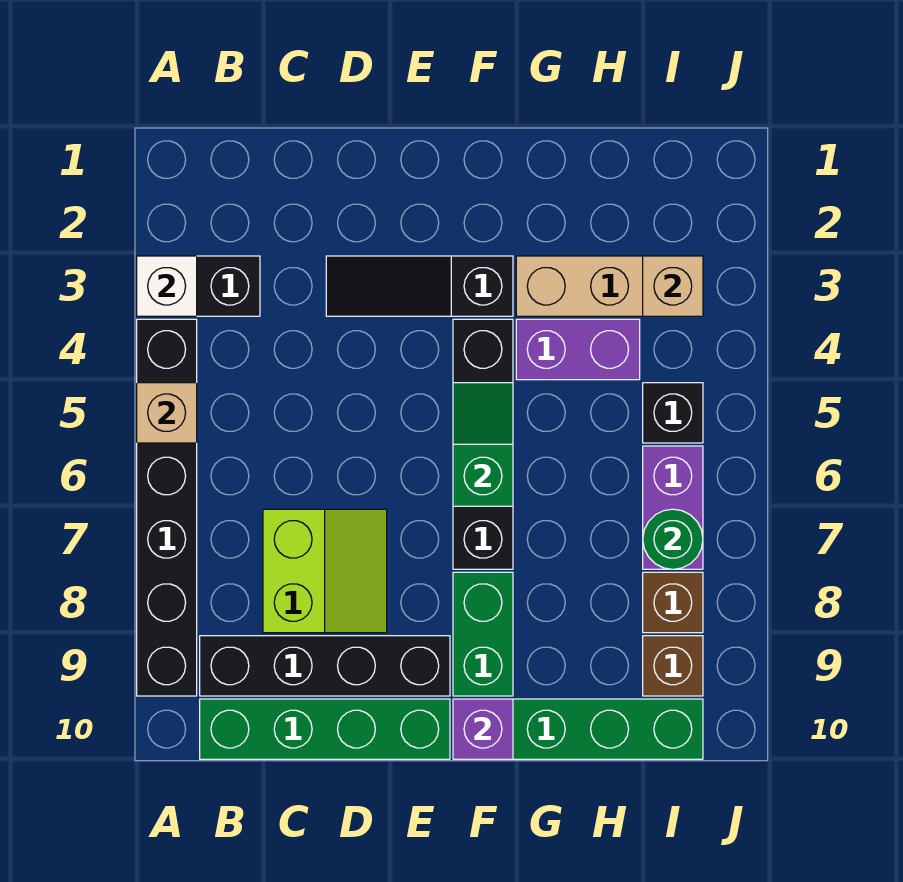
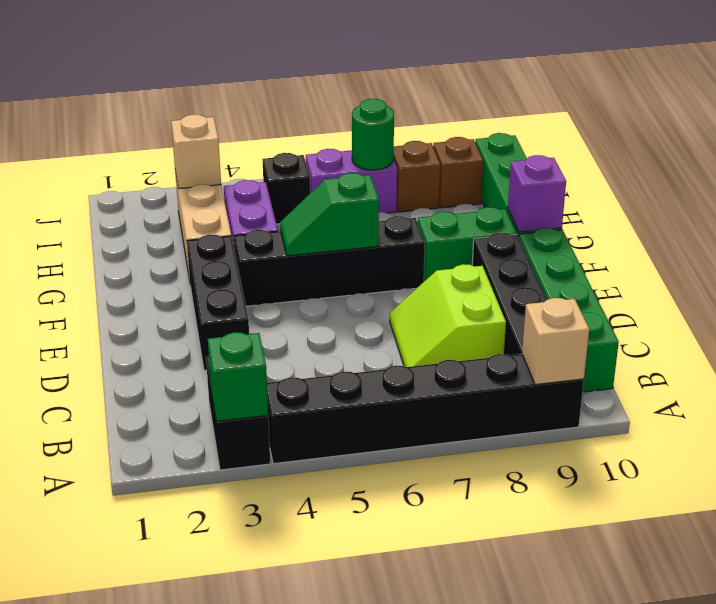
white 1x1 brick [137,256,197,316] -> green 1x1 brick [208,332,268,421]
tan 1x1 brick [137,383,197,443] -> tan 1x1 brick moved to [522,298,589,385]
lime 2x2 slope [263,509,387,633] -> lime 2x2 slope turned to [390,264,506,367]
black 1x3 slope [326,256,513,316] -> black 1x3 brick [187,235,249,370]

